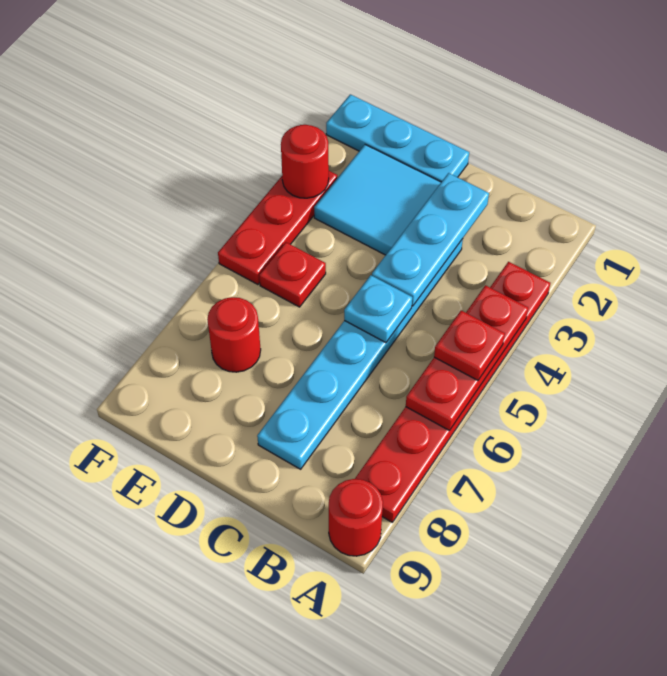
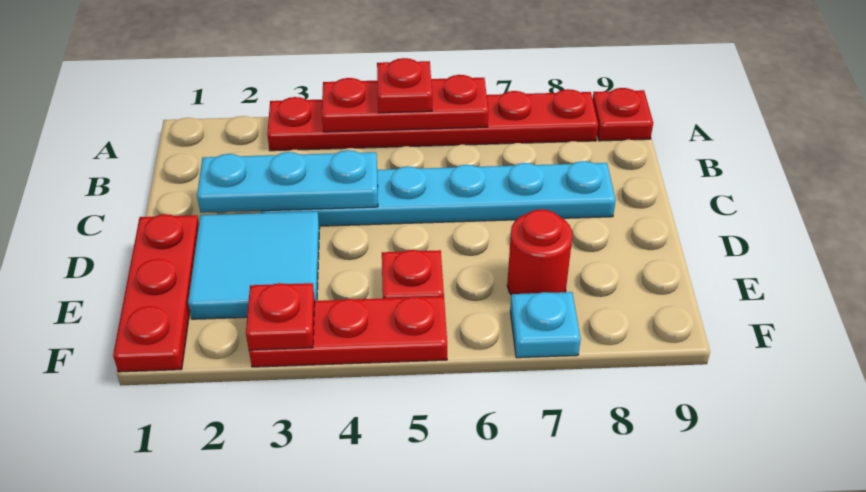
red 1x1 round brick [329,479,383,556] -> red 1x1 plate [593,88,653,141]
cyan 1x1 plate [344,275,412,343] -> cyan 1x1 plate moved to [510,292,581,358]
cyan 1x3 plate [326,94,469,182] -> red 1x3 plate [113,214,199,372]
red 1x1 round brick [281,125,329,198] -> red 1x1 plate [246,283,315,350]

